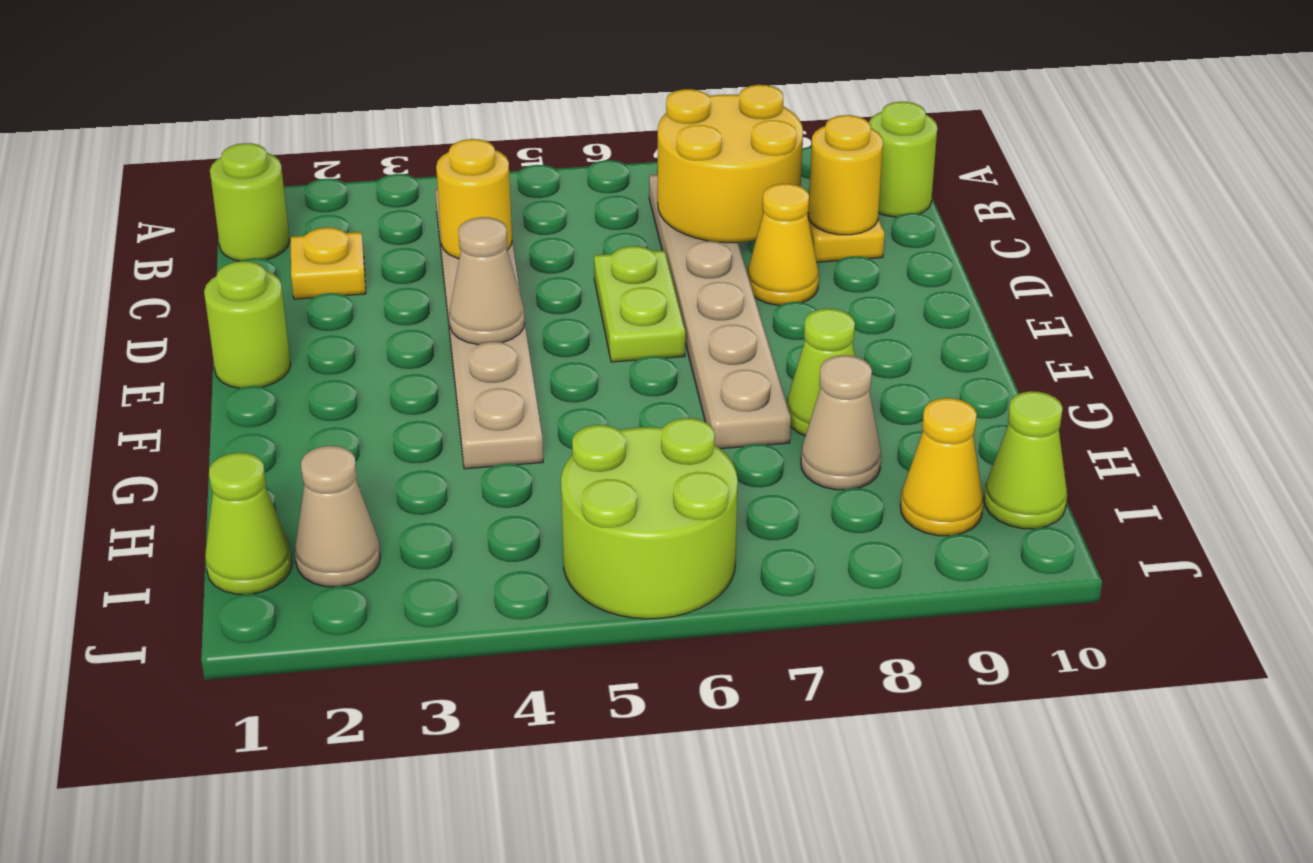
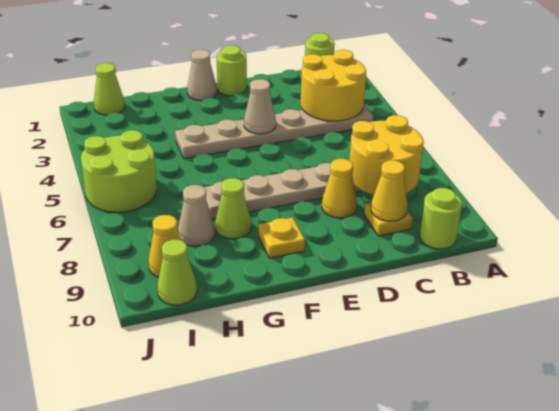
yellow 1x1 plate [291,228,366,299] -> yellow 1x1 plate moved to [258,218,305,258]
yellow 1x1 round brick [436,139,512,259] -> yellow 2x2 round brick [301,50,366,121]
yellow 1x1 round brick [808,115,883,235] -> yellow 1x1 cone [371,160,407,221]
lime 1x2 plate [594,246,685,362] -> none
tan 1x1 cone [295,446,380,587] -> tan 1x1 cone moved to [187,50,217,101]

